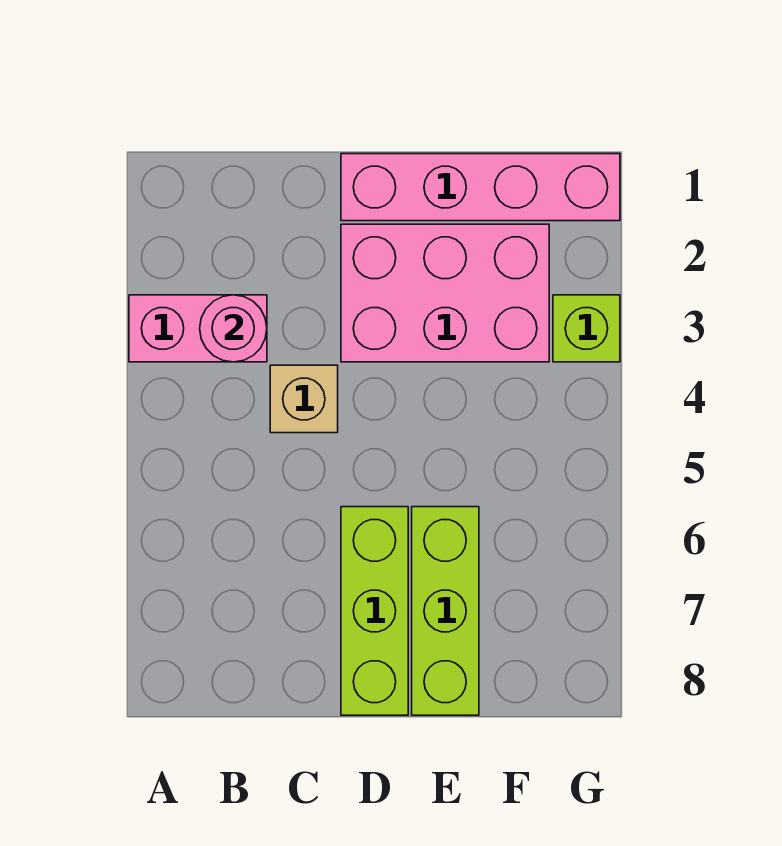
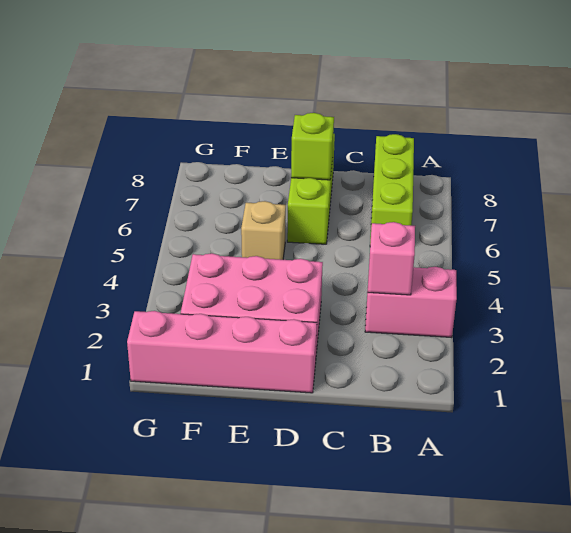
pink 1x1 round brick [200,295,267,362] -> pink 1x1 brick [368,222,415,295]
tan 1x1 brick [270,365,338,433] -> tan 1x1 brick moved to [241,201,286,260]
lime 1x3 brick [412,507,479,715] -> lime 1x3 brick moved to [370,134,414,243]
lime 1x1 brick [553,295,620,362] -> lime 1x1 brick moved to [291,113,334,180]

